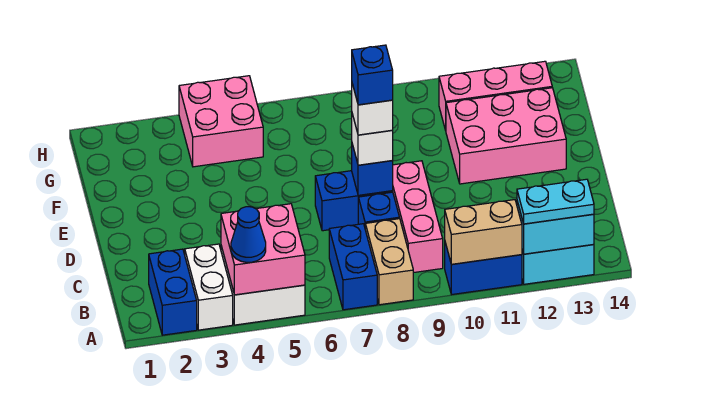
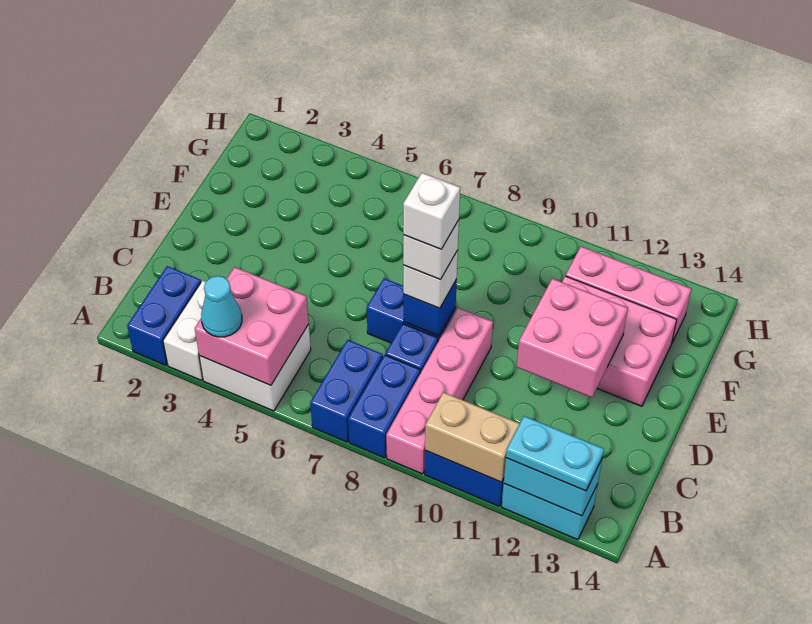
blue 1x1 cone [231,207,266,262] -> cyan 1x1 cone [201,276,242,337]
tan 1x2 brick [365,219,413,305] -> blue 1x2 brick [348,355,420,458]
pink 1x3 brick [393,161,443,273] -> pink 1x4 brick [386,307,493,474]
blue 1x1 brick [352,45,393,105] -> white 1x1 brick [403,173,460,249]
pink 2x2 brick [179,76,263,167] -> pink 2x2 brick moved to [517,279,628,397]

